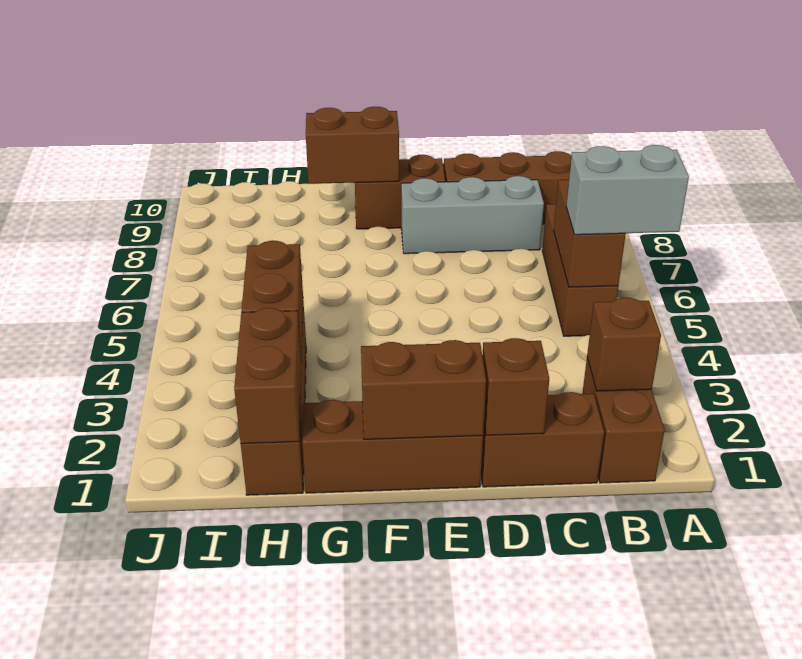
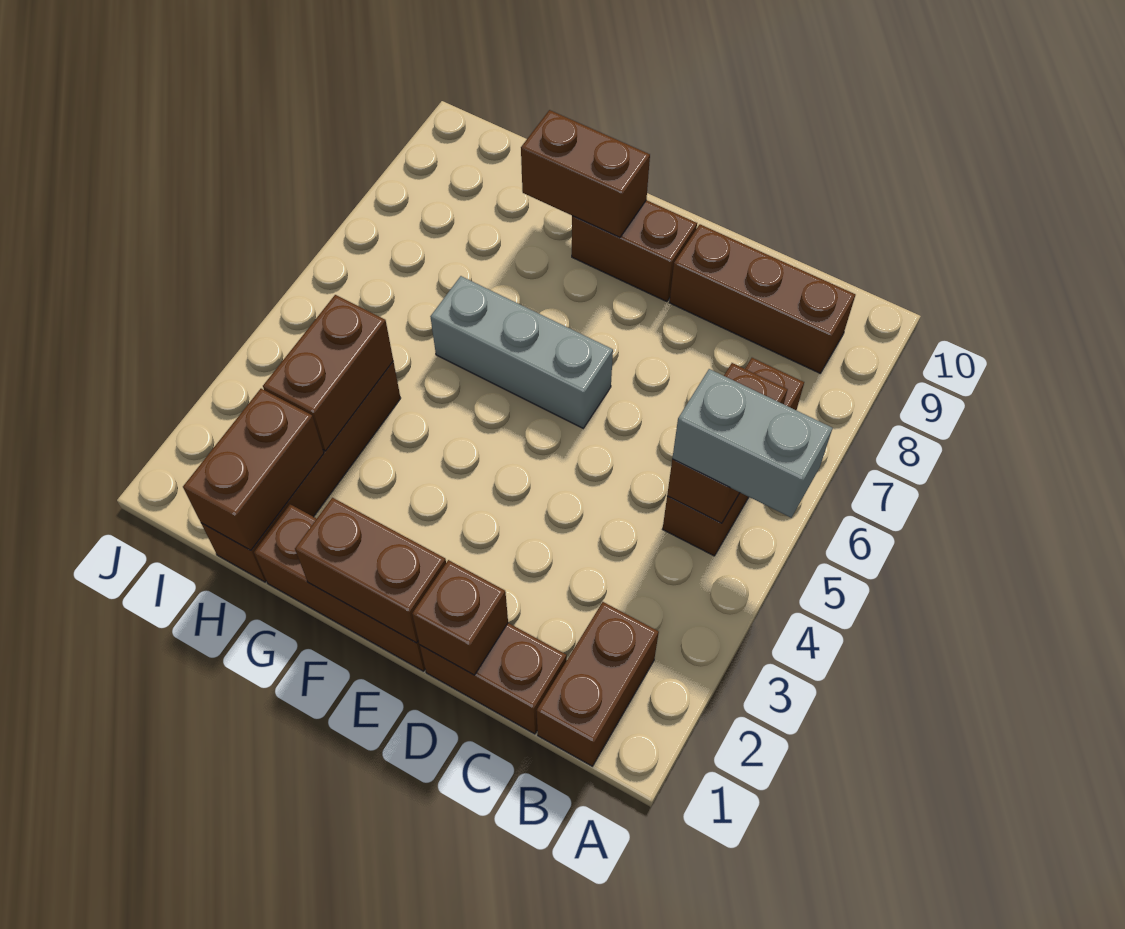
brown 1x1 brick [587,298,661,391] -> none
grey 1x3 brick [401,176,544,254] -> grey 1x3 brick moved to [430,276,613,428]

